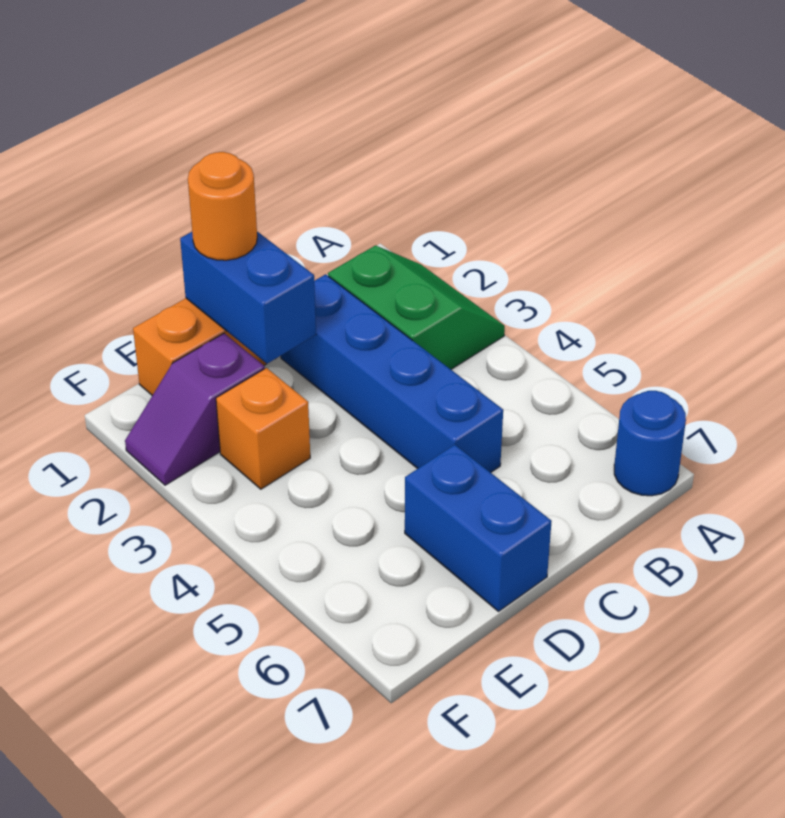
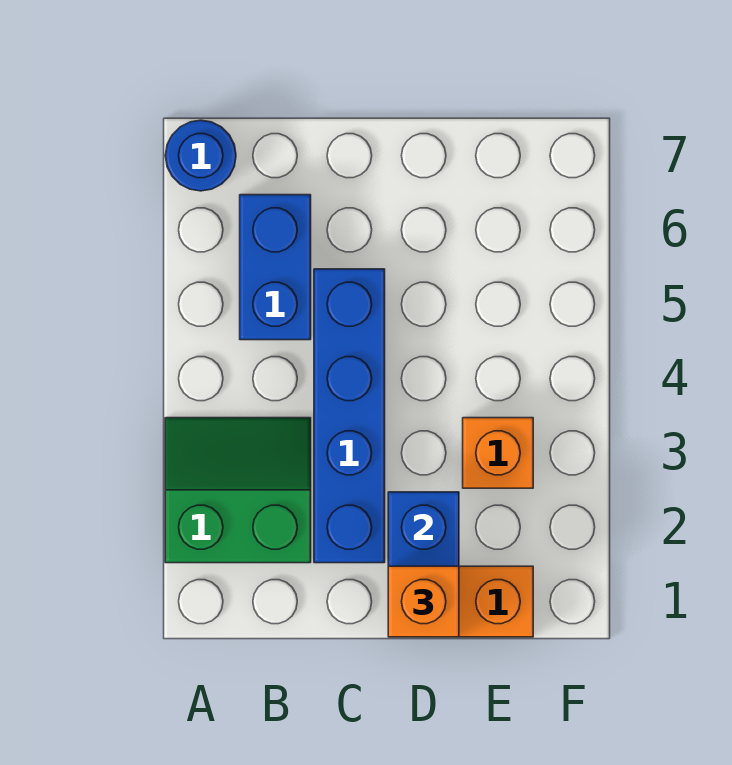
green 2x2 slope [328,245,505,369] -> green 2x2 slope turned to [165,418,311,563]
orange 1x1 round brick [188,152,257,260] -> orange 1x1 brick [388,566,459,637]
blue 1x2 brick [405,445,552,611] -> blue 1x2 brick moved to [240,195,311,340]
purple 1x2 slope [125,333,265,485] -> none

